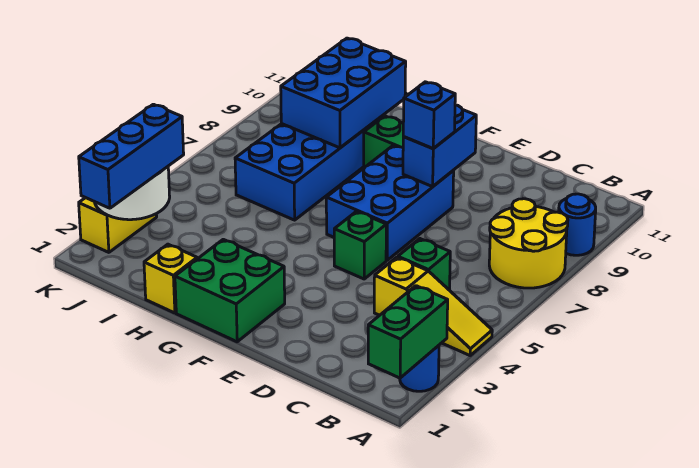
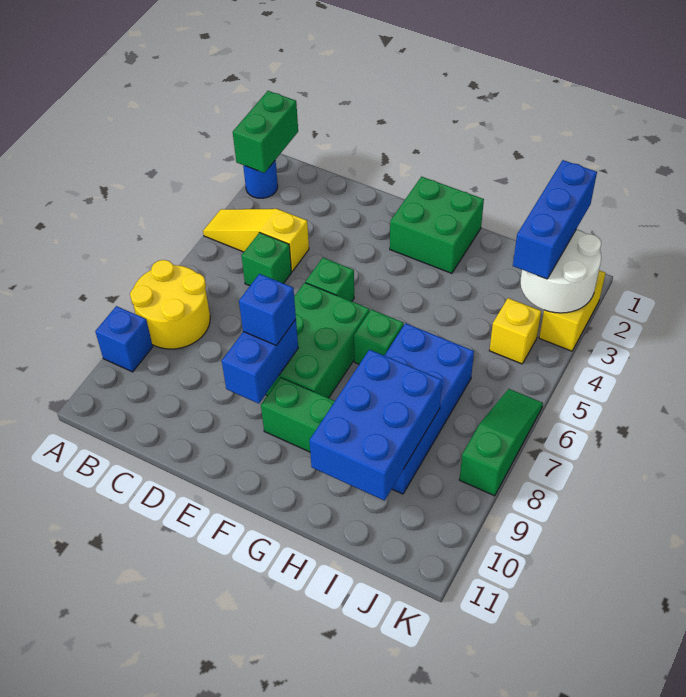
blue 1x1 round brick [559,194,596,255] -> blue 1x1 brick [95,306,153,372]
blue 2x3 brick [326,145,454,260] -> green 2x3 brick [266,283,369,398]
none -> green 1x1 brick [354,309,404,364]
yellow 1x1 brick [144,244,197,313] -> yellow 1x1 brick moved to [489,298,541,364]
none -> green 1x3 slope [459,389,543,496]

